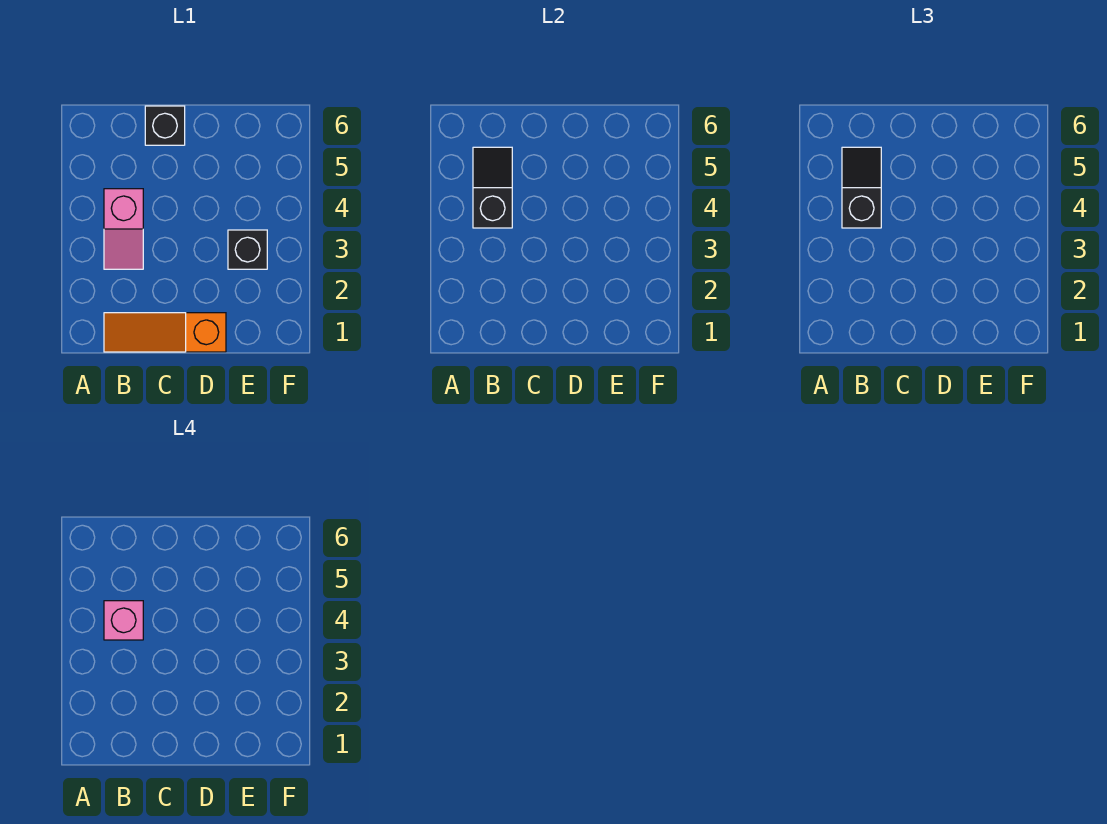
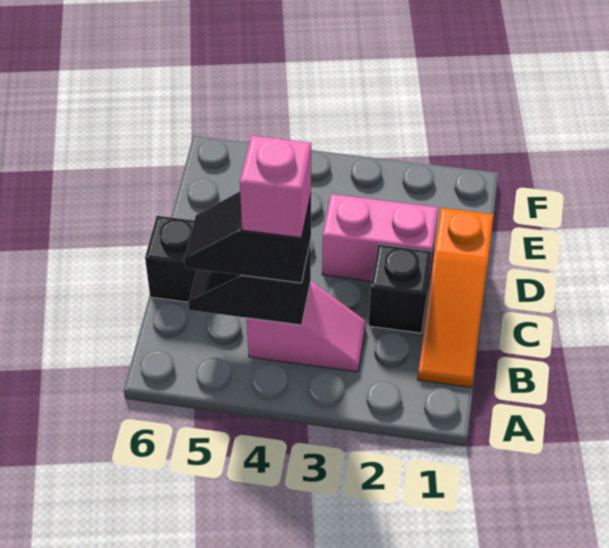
none -> pink 1x2 brick [322,194,438,284]
black 1x1 brick [228,230,267,269] -> black 1x1 brick moved to [369,244,432,333]

